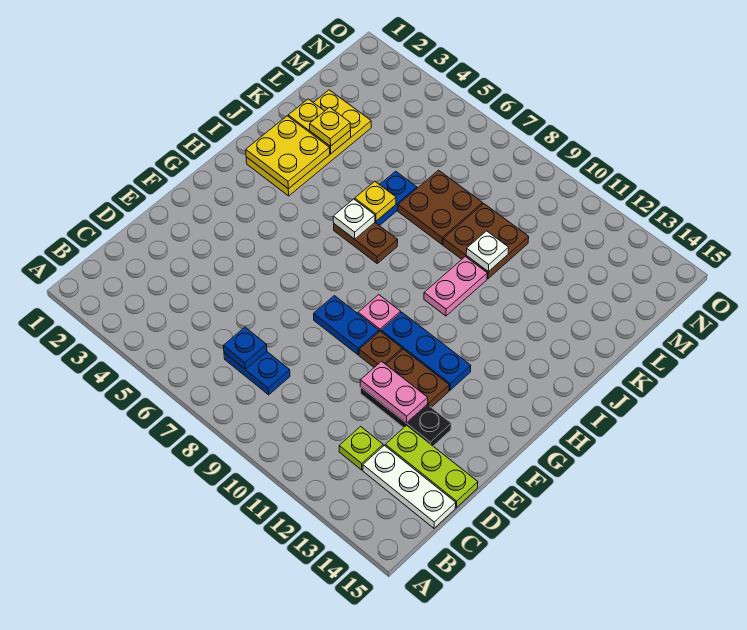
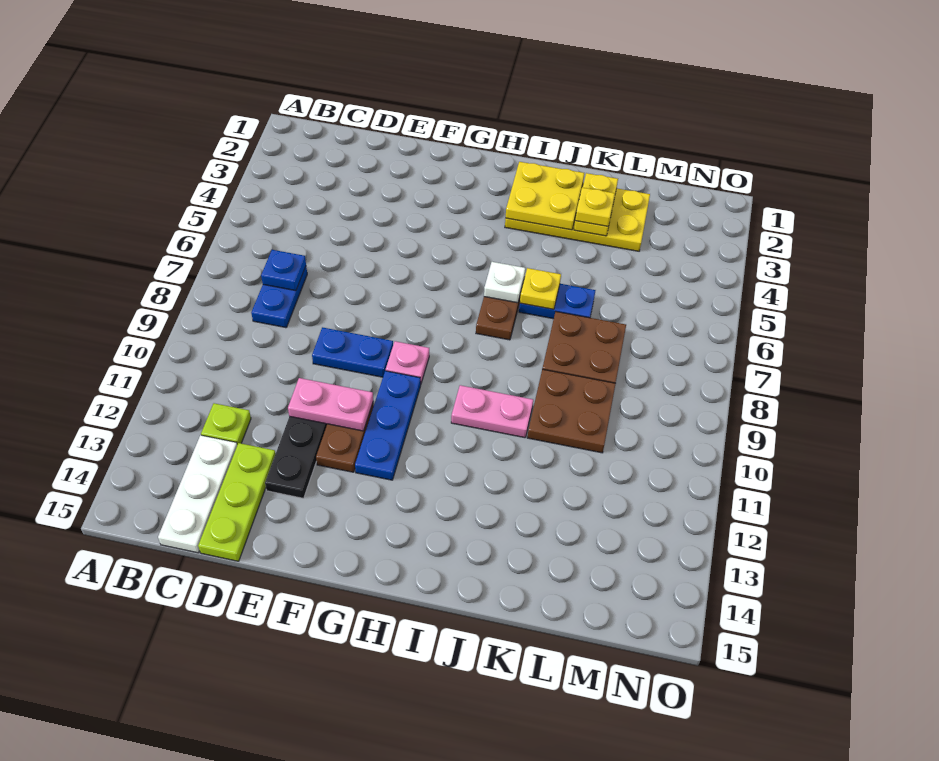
pink 1x2 plate [360,361,428,423] -> pink 1x2 plate turned to [288,378,373,431]
blue 1x2 plate [314,296,379,355] -> blue 1x2 plate turned to [312,327,393,377]
brown 1x1 plate [359,331,402,367] -> none
white 1x1 plate [466,231,509,272] -> none

